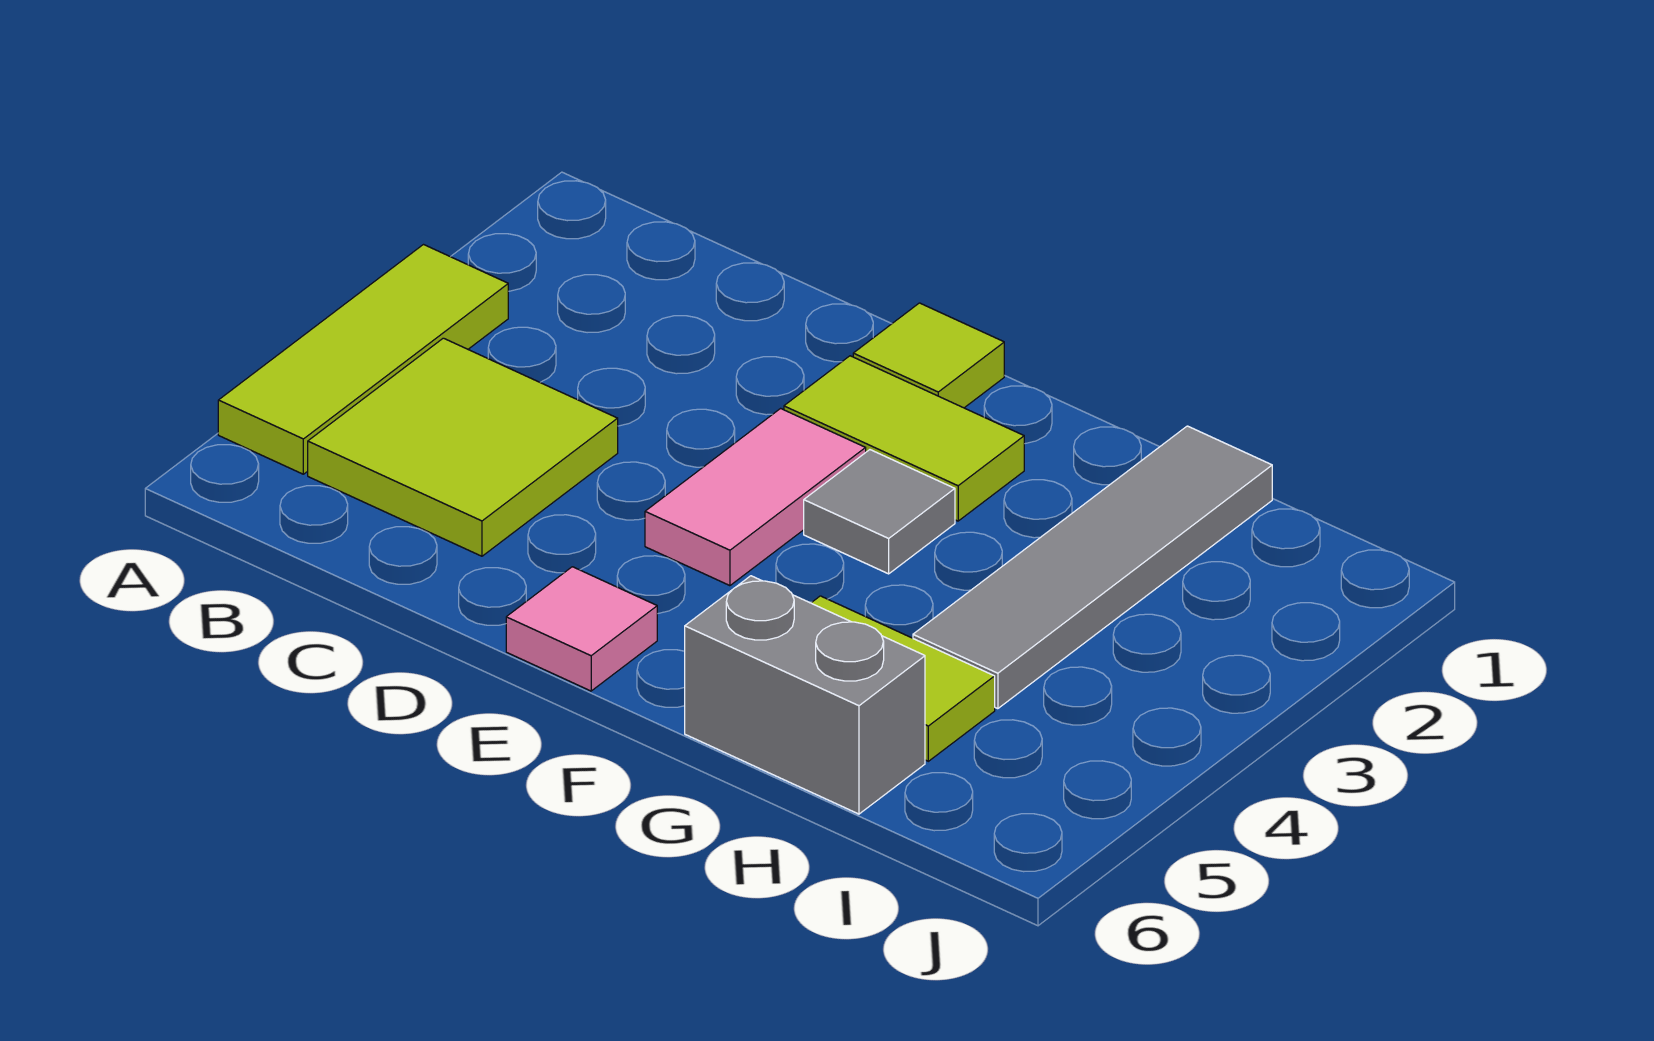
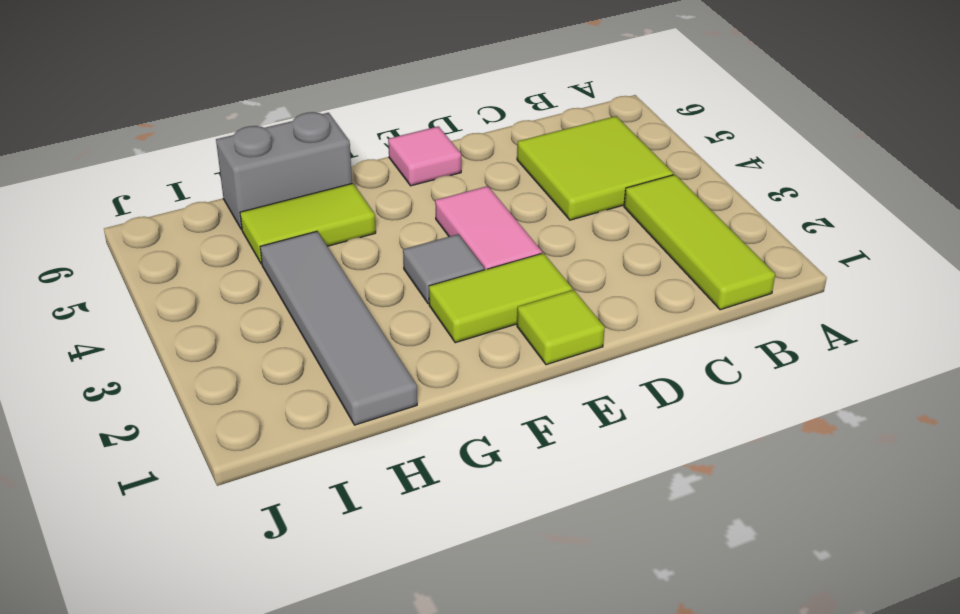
lime 1x3 tile [218,245,508,474] -> lime 1x3 tile moved to [624,175,775,310]

